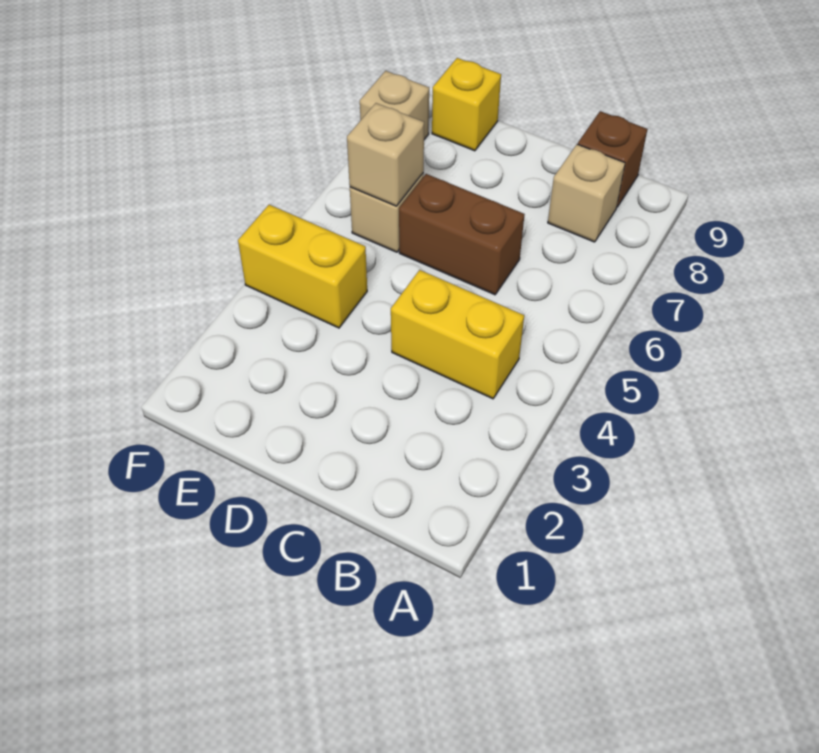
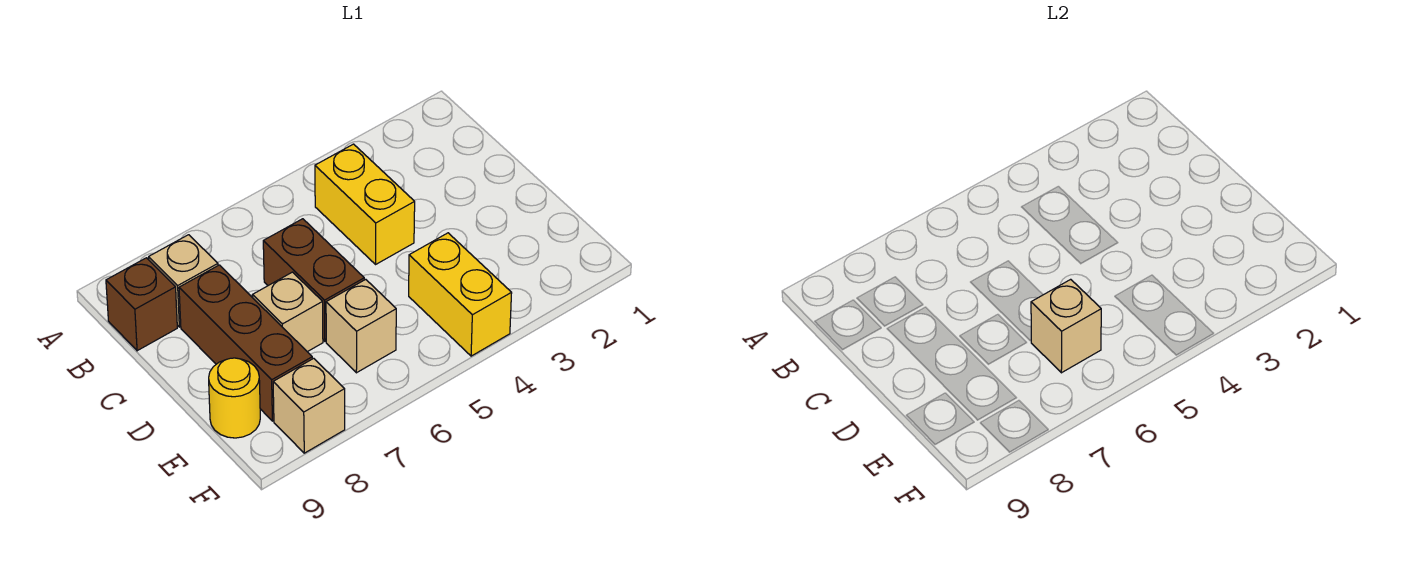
none -> brown 1x3 brick [179,265,312,421]
none -> tan 1x1 brick [253,272,323,352]
yellow 1x1 brick [432,58,501,151] -> yellow 1x1 round brick [209,358,260,438]

